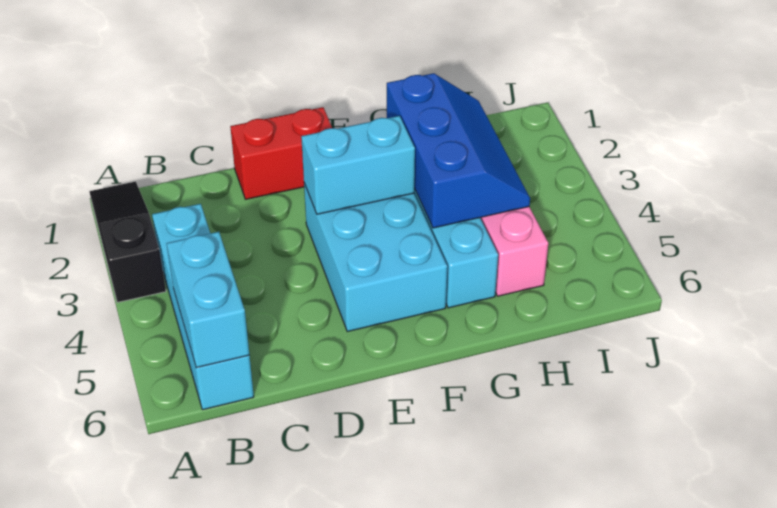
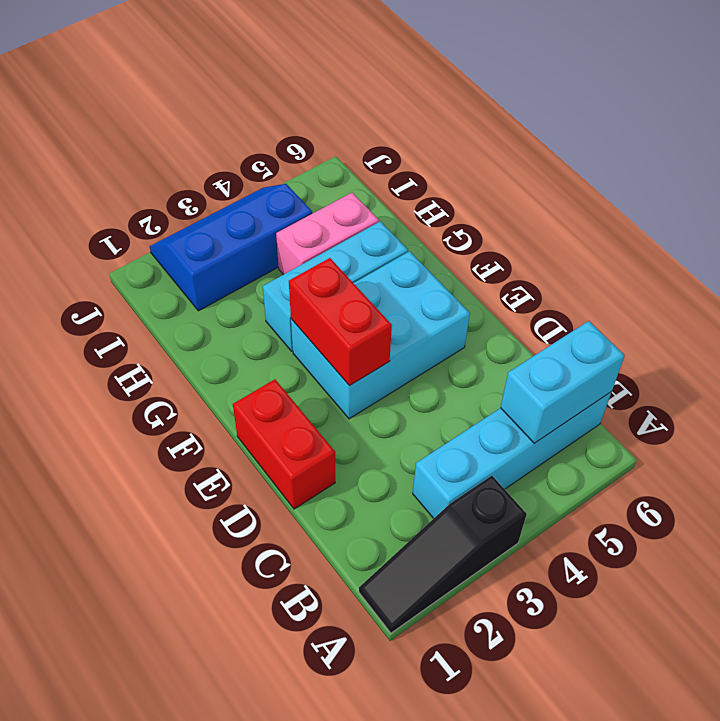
cyan 1x2 brick [301,116,415,214] -> red 1x2 brick [289,258,392,385]
blue 2x3 slope [387,73,530,228] -> blue 2x3 slope moved to [150,184,312,311]

